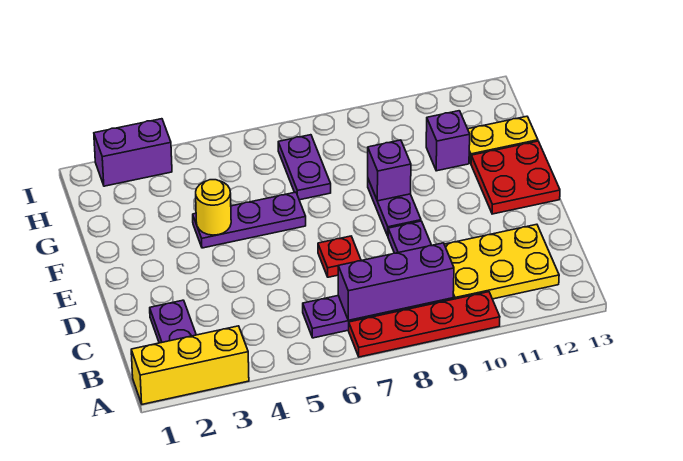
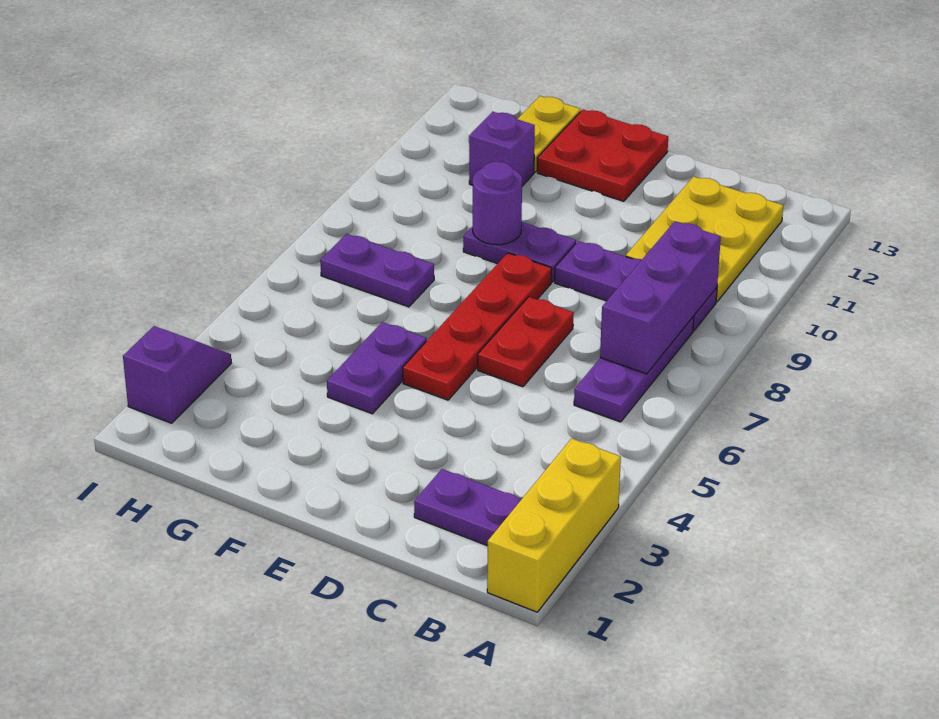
red 1x4 plate [349,292,500,357] -> red 1x4 plate moved to [403,253,552,400]
red 1x1 plate [318,236,361,277] -> red 1x2 plate [478,297,574,387]
purple 1x3 plate [193,192,306,248] -> purple 1x2 plate [327,322,427,414]
yellow 1x1 round brick [196,180,231,235] -> none
purple 1x1 brick [368,140,411,201] -> purple 1x1 round brick [473,162,522,245]
purple 1x2 brick [94,119,172,186] -> purple 1x2 slope [123,326,231,423]

